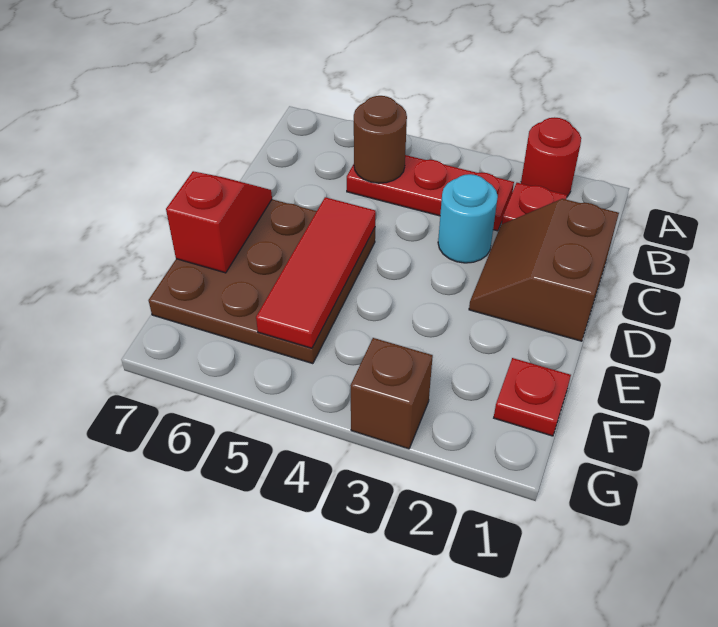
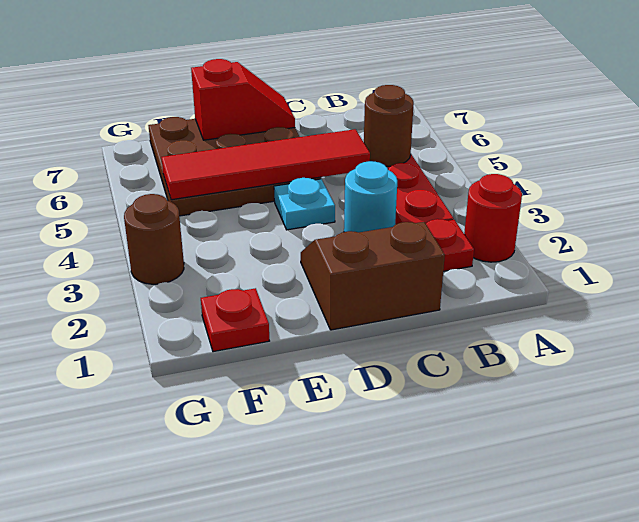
none -> cyan 1x1 plate [274,178,335,230]
red 1x3 tile [256,197,376,348] -> red 1x4 tile [162,129,370,200]
brown 1x1 brick [350,338,433,449] -> brown 1x1 round brick [124,194,184,284]

